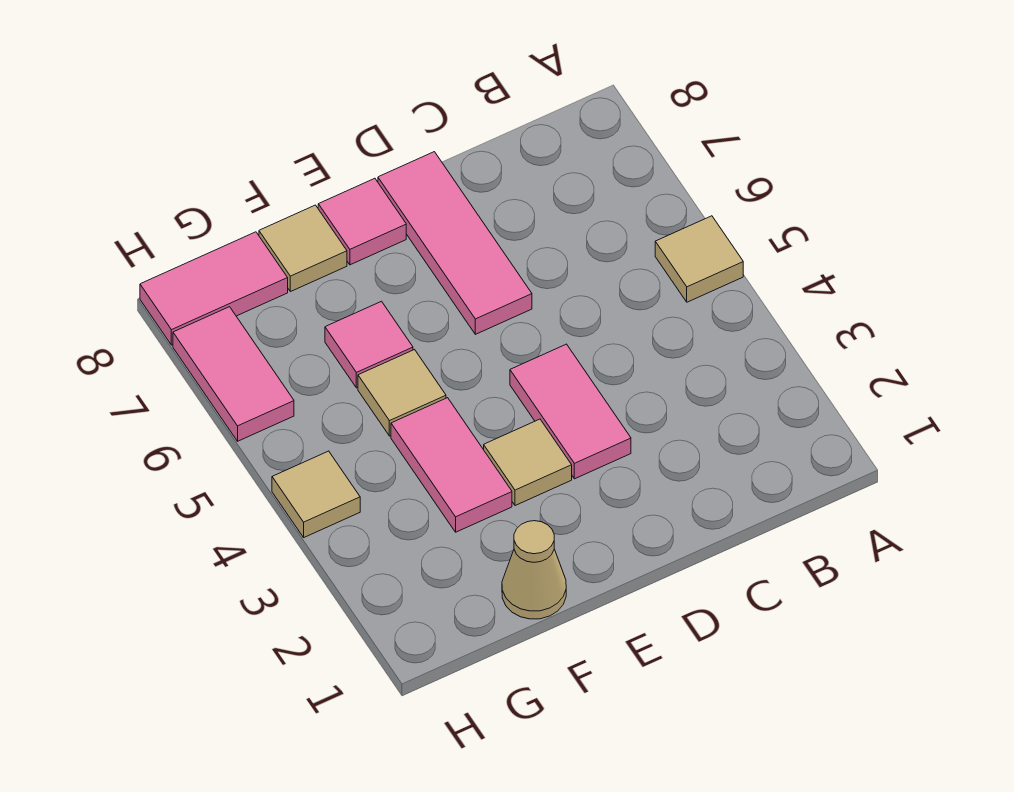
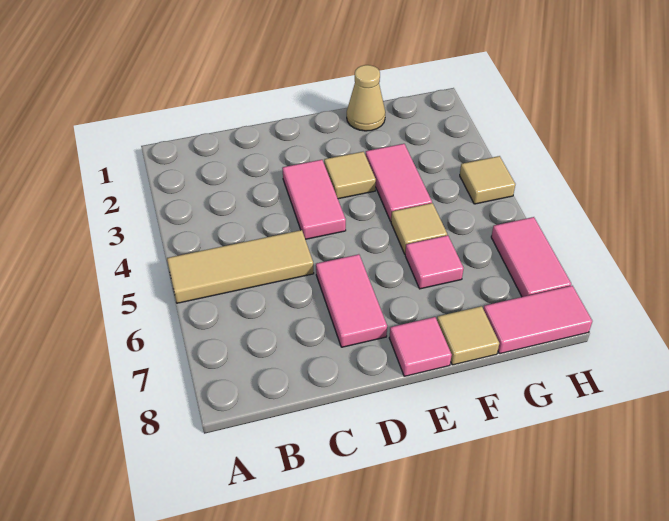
tan 1x1 tile [655,216,743,302] -> tan 1x3 tile [167,230,314,303]
pink 1x3 tile [378,152,532,334] -> pink 1x2 tile [316,254,387,347]

